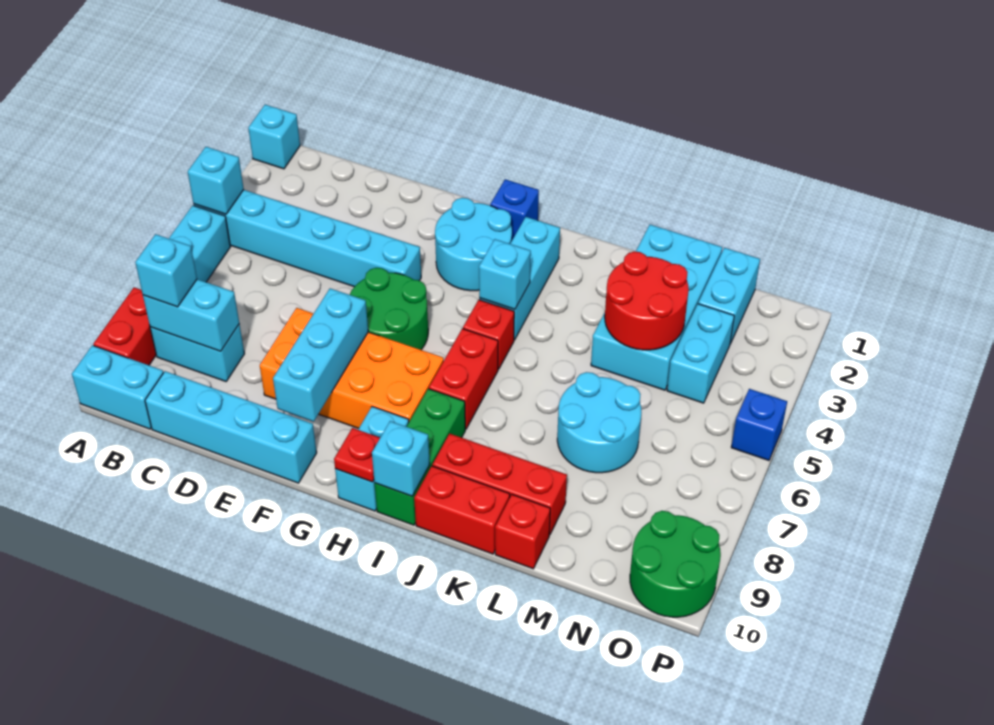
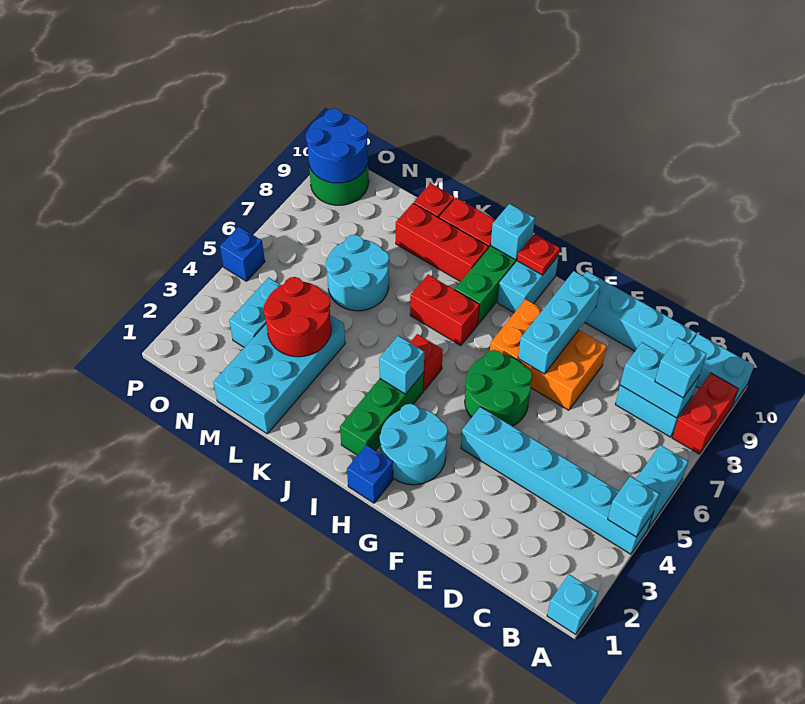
orange 2x4 brick [260,308,444,428] -> orange 2x3 brick [490,299,607,410]
cyan 1x3 brick [479,217,560,340] -> green 1x3 brick [340,373,424,455]
red 1x2 brick [429,328,498,429] -> red 1x2 brick turned to [410,275,479,346]
cyan 1x2 brick [698,248,760,344] -> none
none -> blue 2x2 round brick [306,108,368,183]

